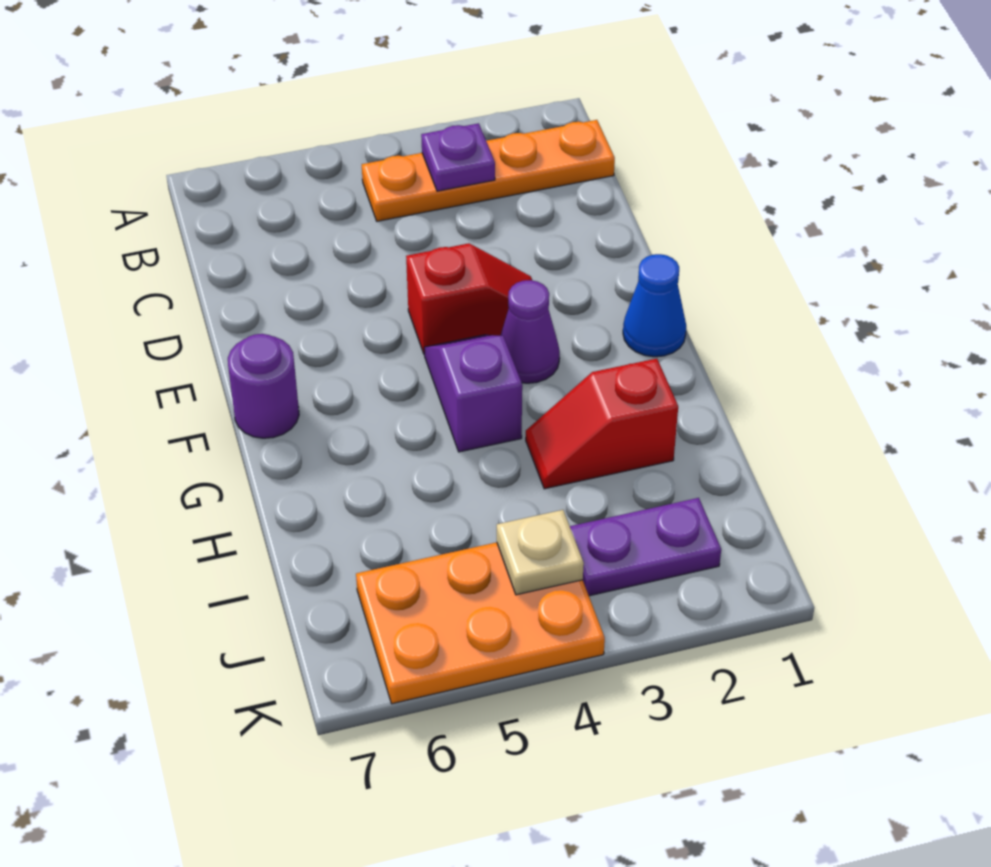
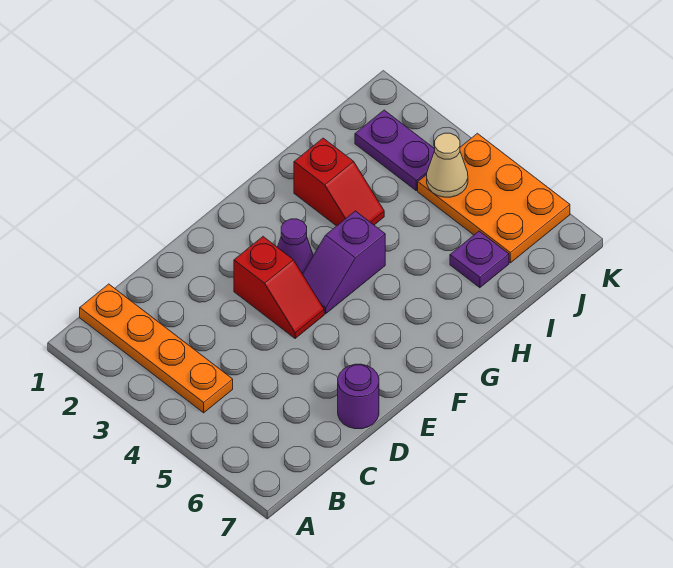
purple 1x1 plate [421,123,495,191] -> purple 1x1 plate moved to [450,231,509,288]
red 1x2 slope [406,243,533,355] -> red 1x2 slope turned to [234,237,324,338]
blue 1x1 cone [623,254,686,357] -> none
purple 1x1 round brick [228,334,299,438] -> purple 1x1 round brick moved to [338,364,379,429]
tan 1x1 plate [497,510,584,595] -> tan 1x1 cone [427,133,468,197]

